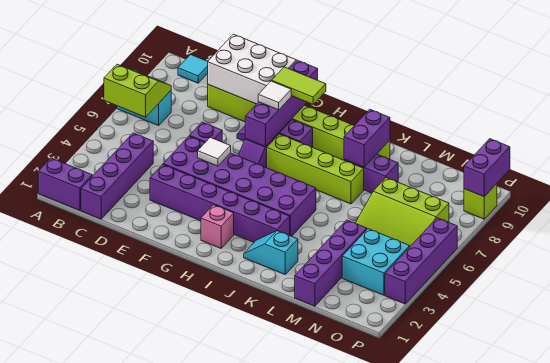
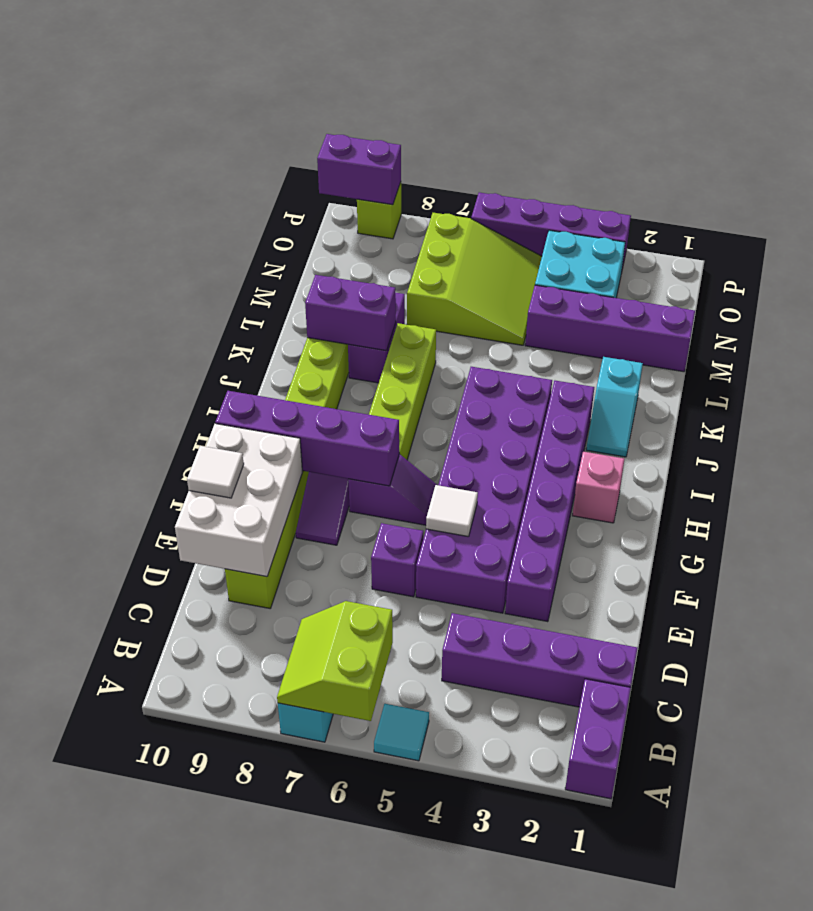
cyan 1x1 tile [178,55,208,83] -> cyan 1x1 tile moved to [374,704,429,761]
white 1x1 tile [258,81,291,110] -> white 1x1 tile moved to [187,446,244,498]
lime 1x2 tile [272,67,326,104] -> none

